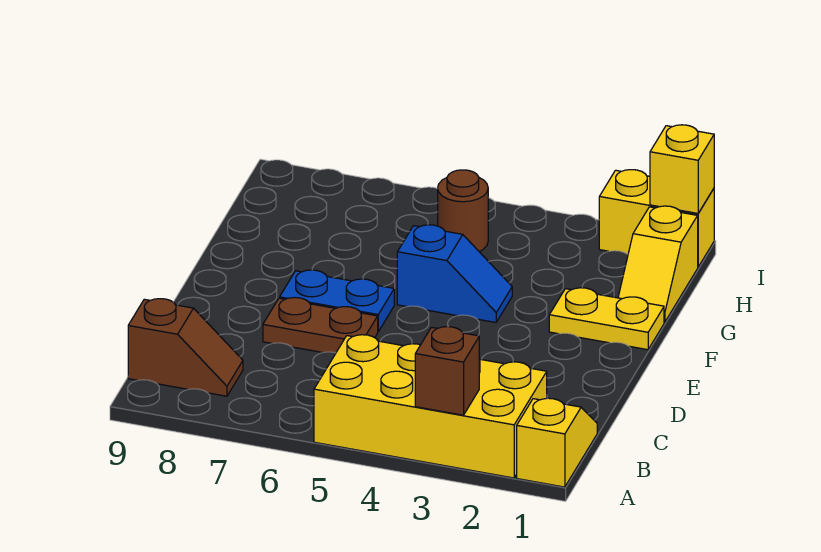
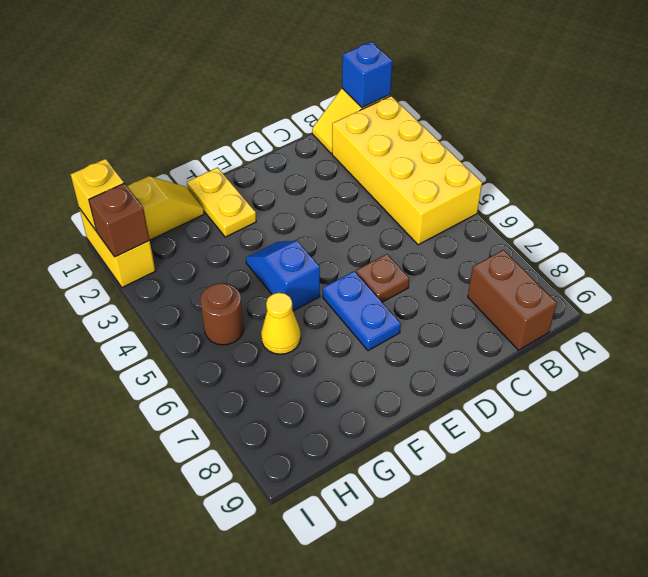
none -> blue 1x1 brick [342,42,392,108]
brown 1x1 brick [415,327,480,415] -> brown 1x1 brick moved to [89,183,150,257]
brown 1x2 slope [128,299,243,396] -> brown 1x2 brick [468,250,557,350]
brown 1x2 plate [263,298,378,353] -> brown 1x1 plate [356,254,409,302]
none -> yellow 1x1 cone [261,293,301,354]

